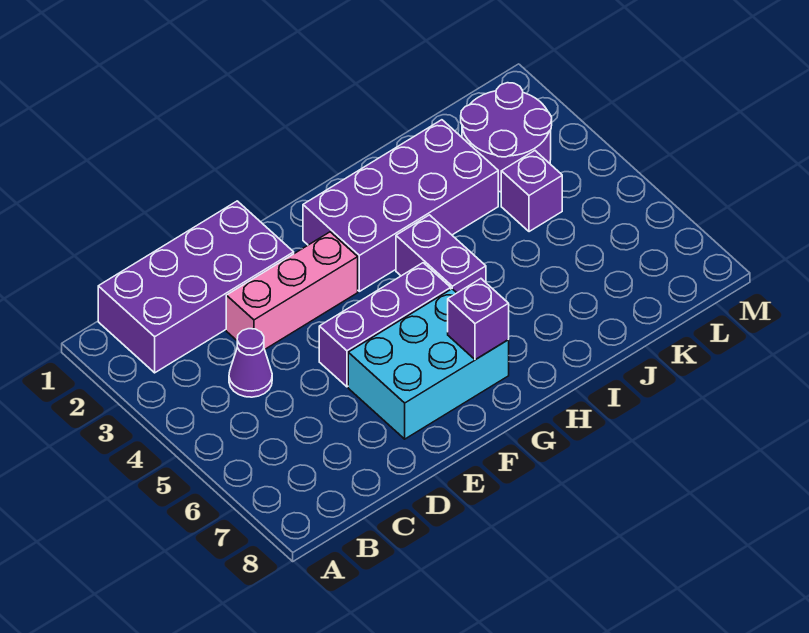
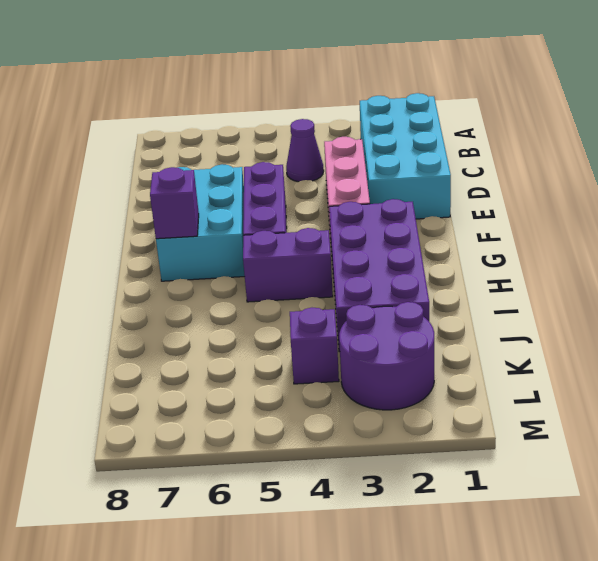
purple 2x4 brick [98,201,294,373] -> cyan 2x4 brick [360,93,451,219]

